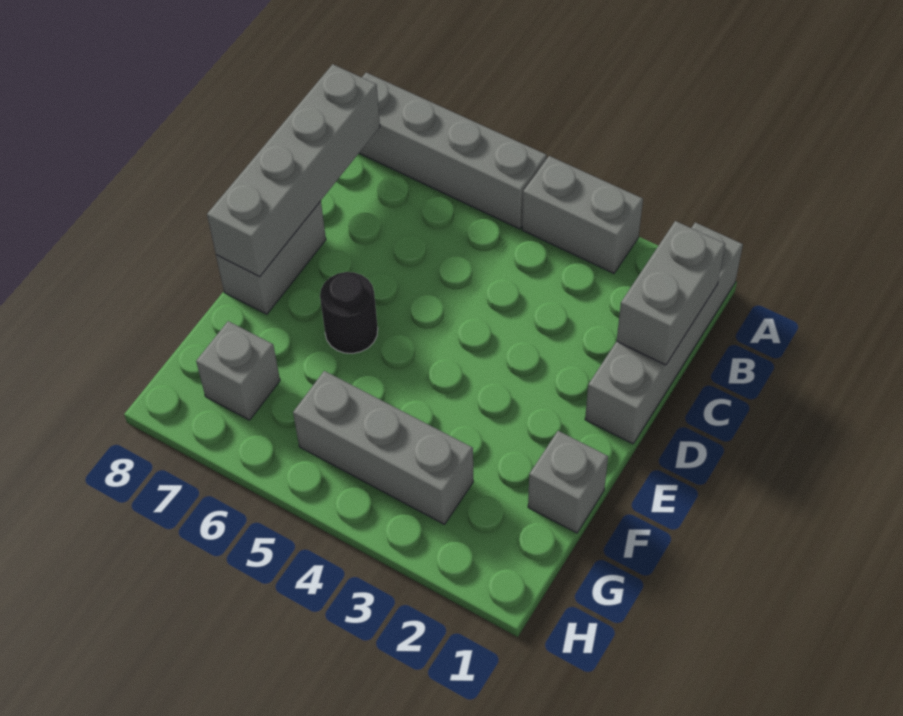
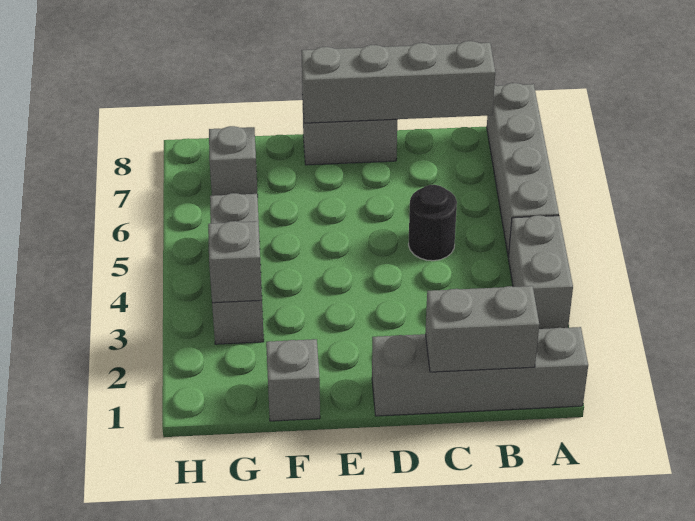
black 1x1 round brick [320,272,378,353] -> black 1x1 round brick moved to [408,185,457,261]
none -> grey 1x1 brick [208,221,262,303]

